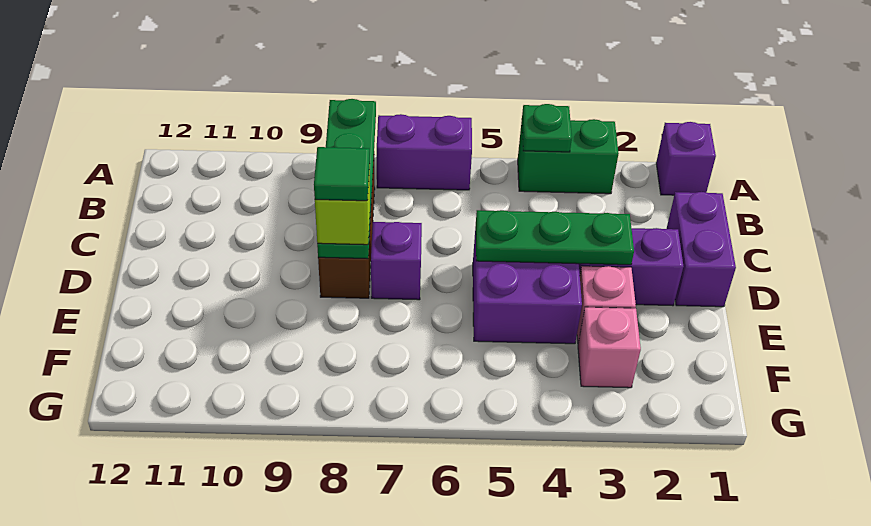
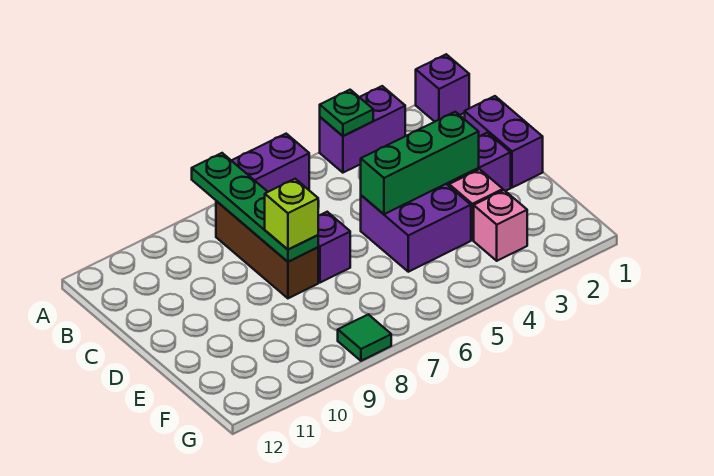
green 1x2 brick [518,119,619,194] -> purple 1x2 brick [320,86,405,173]
green 1x3 plate [476,210,634,265] -> green 1x3 brick [361,112,479,214]
green 1x1 tile [314,147,370,201] -> green 1x1 tile moved to [338,314,391,361]

